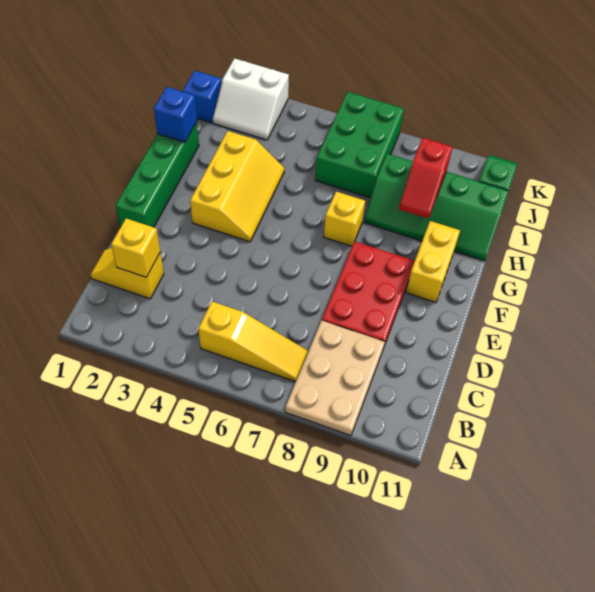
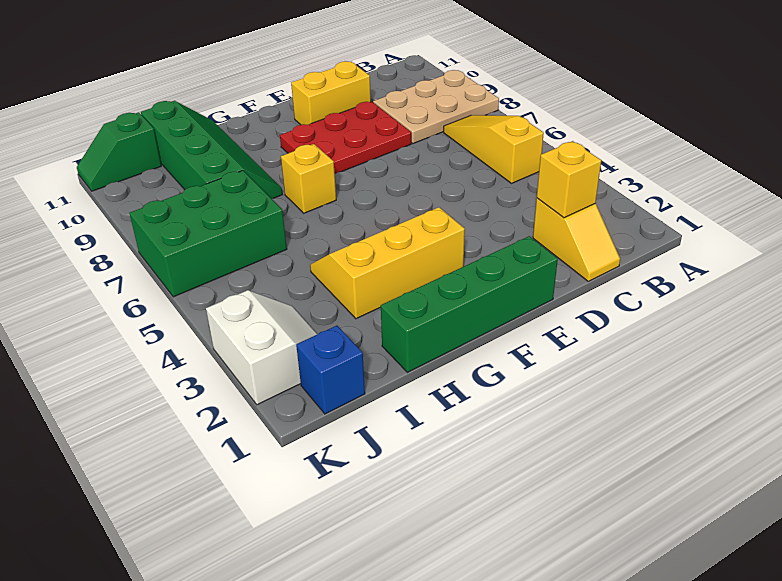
yellow 1x2 brick [406,221,460,302] -> yellow 1x2 brick moved to [291,61,371,125]
blue 1x1 brick [154,87,197,142] -> none
red 1x2 slope [399,138,452,219] -> none

